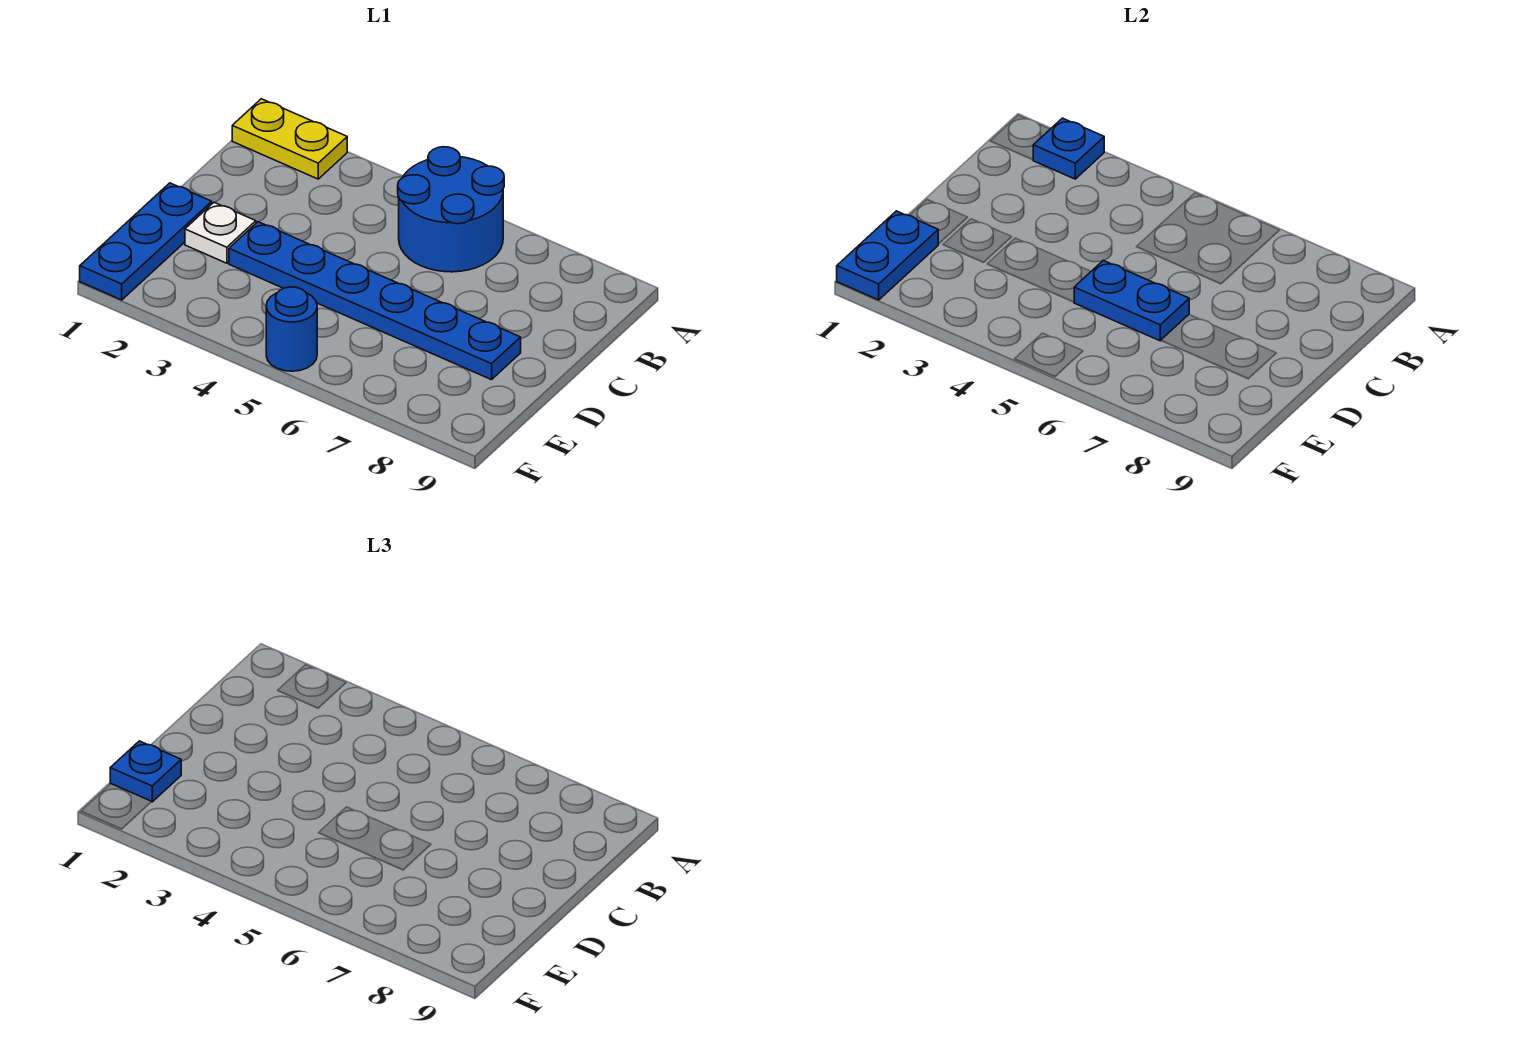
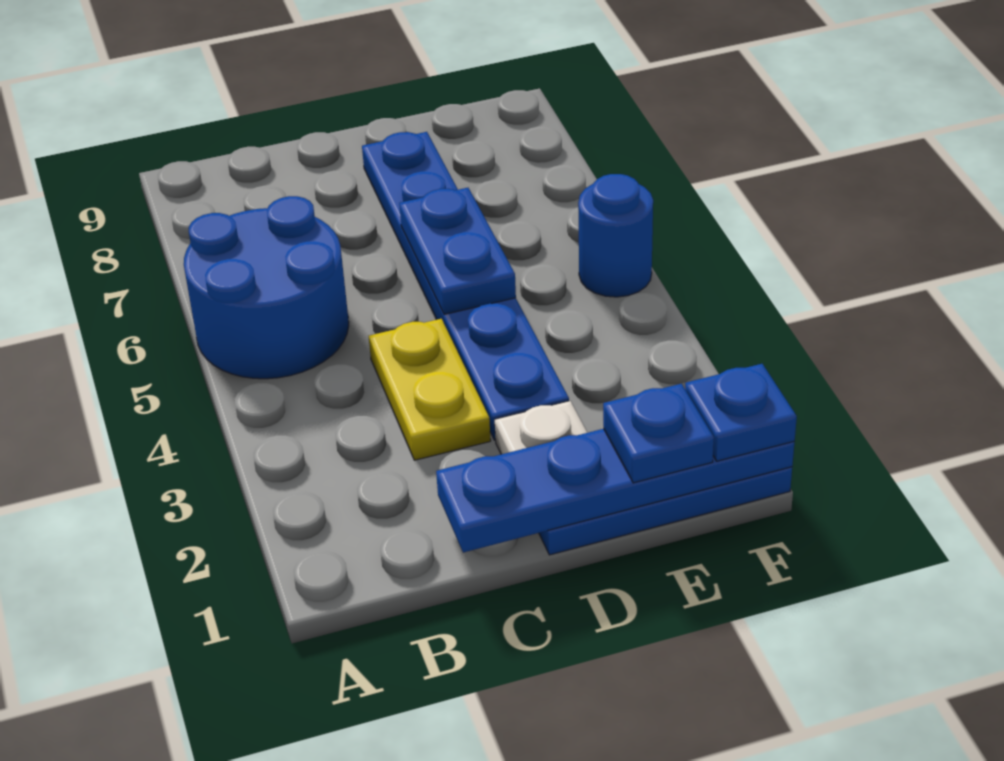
yellow 1x2 plate [232,99,347,179] -> yellow 1x2 plate moved to [369,319,491,460]
blue 1x1 plate [1033,118,1104,179] -> blue 1x1 plate moved to [685,364,797,461]
blue 1x2 plate [837,211,938,300] -> blue 1x4 plate [436,429,794,553]

